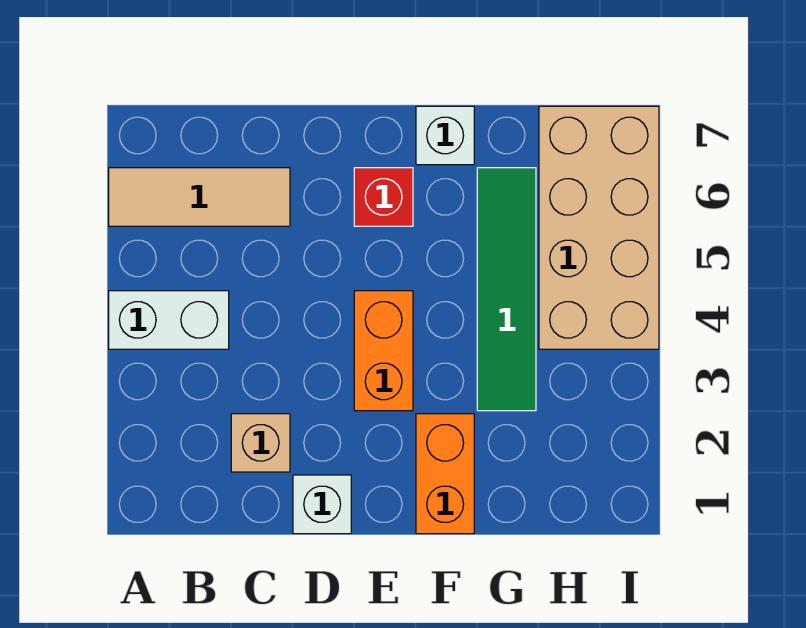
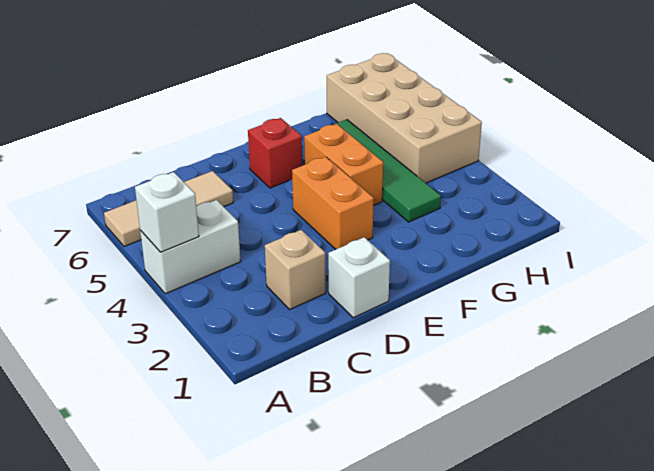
orange 1x2 brick [416,414,474,534] -> orange 1x2 brick moved to [304,124,383,205]
white 1x1 brick [416,106,474,165] -> white 1x1 brick moved to [135,172,199,252]

